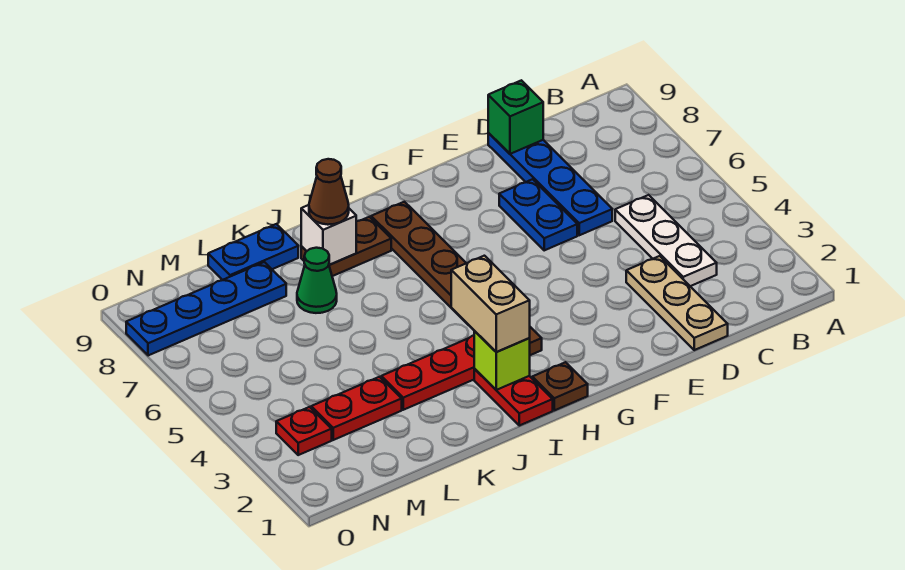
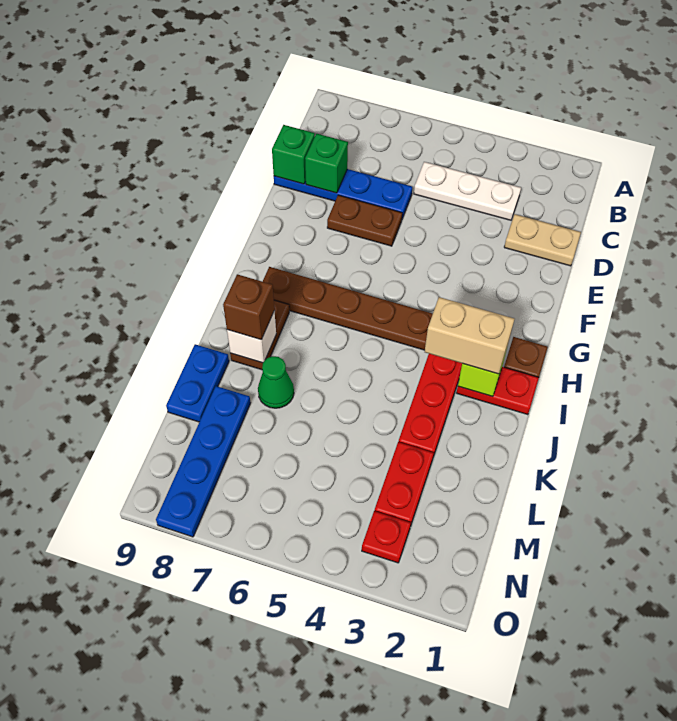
tan 1x3 plate [626,256,728,350] -> tan 1x2 plate [504,214,581,266]
none -> green 1x1 brick [305,134,348,193]
blue 1x2 plate [499,179,577,250] -> brown 1x2 plate [327,195,402,246]
brown 1x1 cone [309,159,349,225] -> brown 1x1 brick [223,274,274,340]

